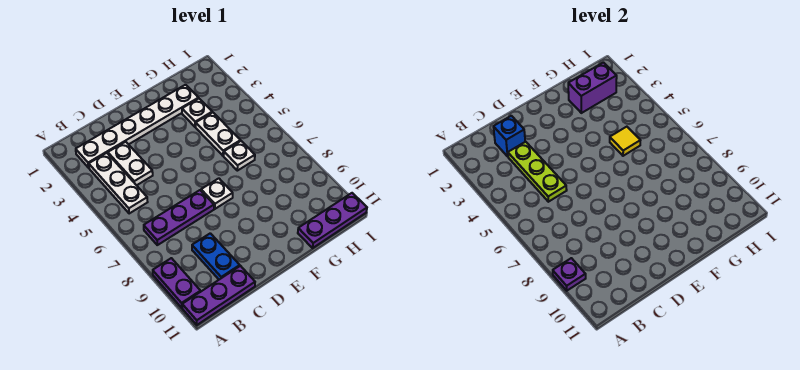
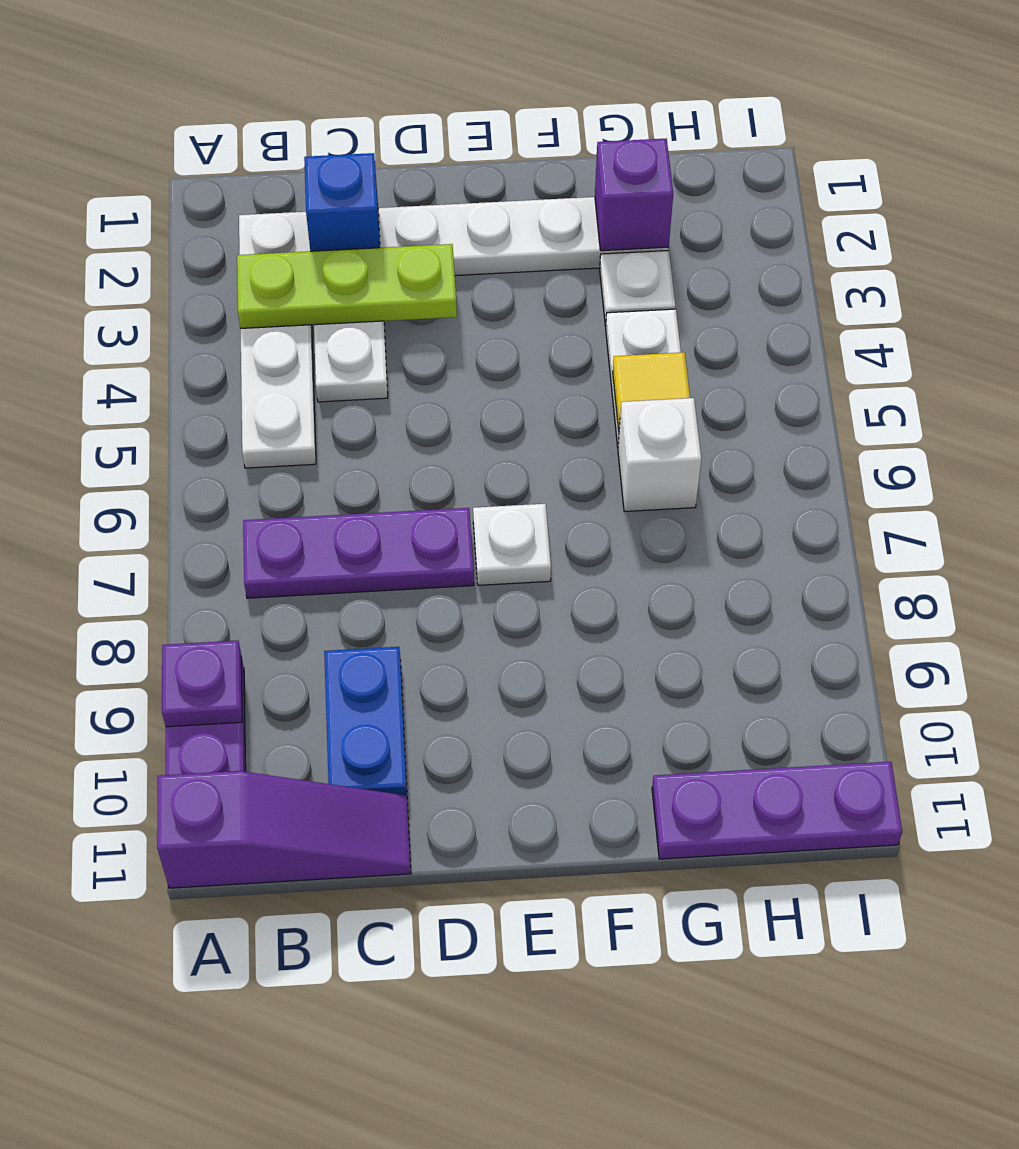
purple 1x3 plate [182,266,255,325] -> purple 1x3 slope [157,771,411,888]
lime 1x3 plate [508,142,567,202] -> lime 1x3 plate turned to [237,244,457,328]
purple 1x2 brick [568,63,617,113] -> purple 1x1 brick [595,139,673,251]
white 1x1 plate [224,141,255,171] -> white 1x1 brick [618,398,701,512]

